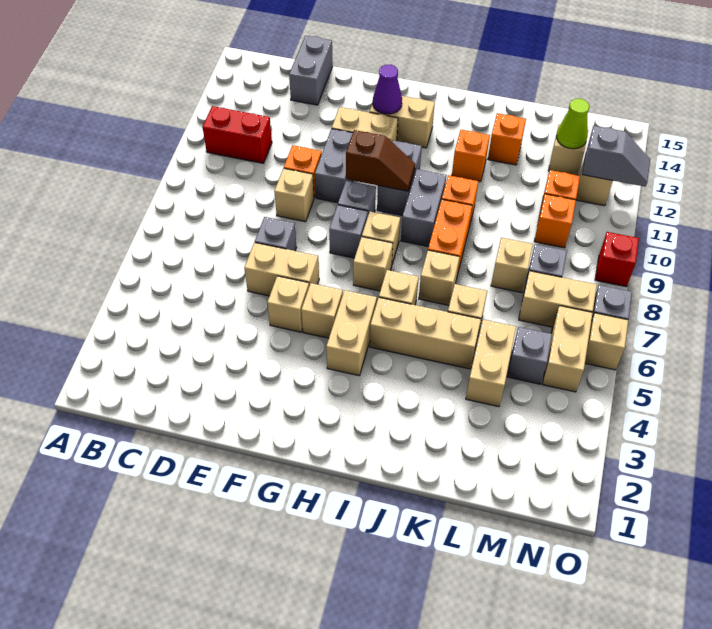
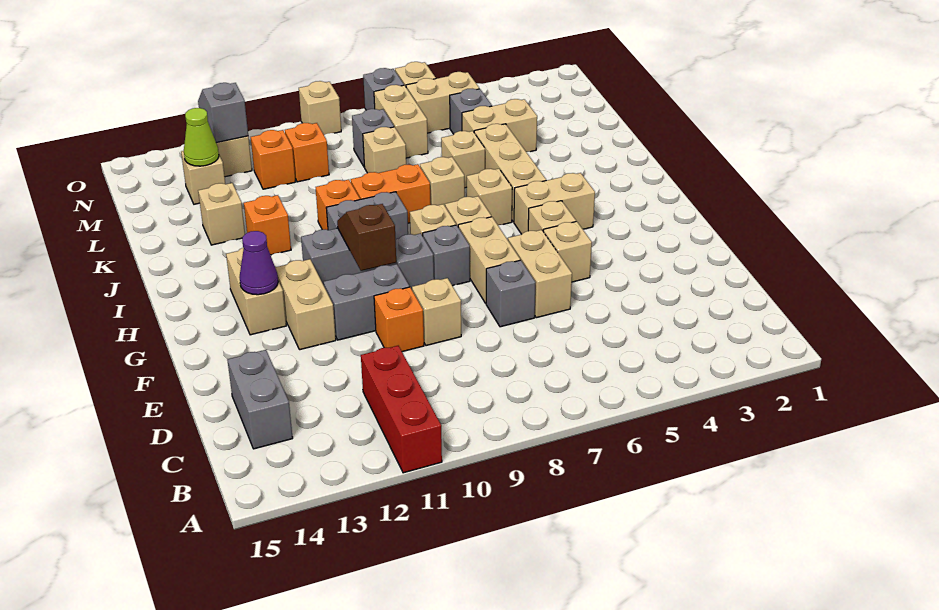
red 1x2 brick [203,106,272,163] -> red 1x3 brick [361,346,442,473]
grey 1x2 brick [289,36,333,105] -> grey 1x2 brick turned to [227,350,293,449]
none -> tan 1x2 brick [458,217,520,303]
orange 1x1 brick [488,113,526,165] -> tan 1x1 brick [198,183,245,245]
red 1x1 brick [595,232,639,287] -> tan 1x1 brick [299,81,341,135]

